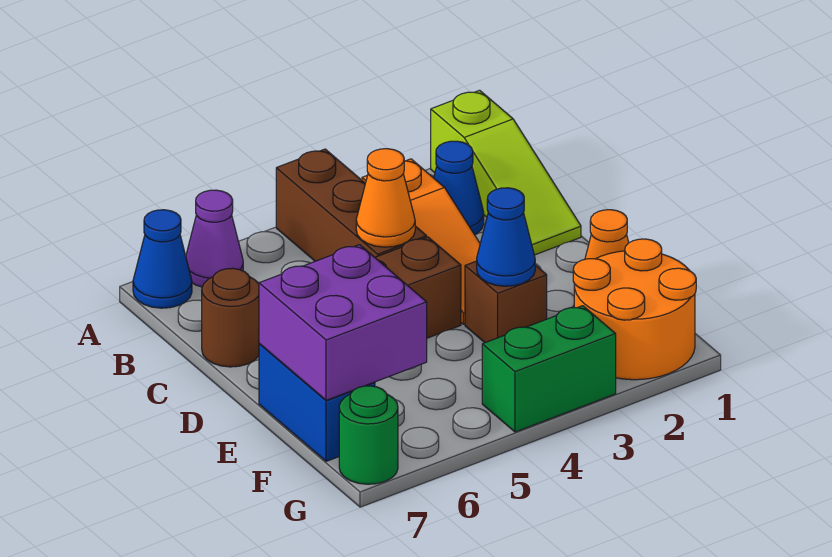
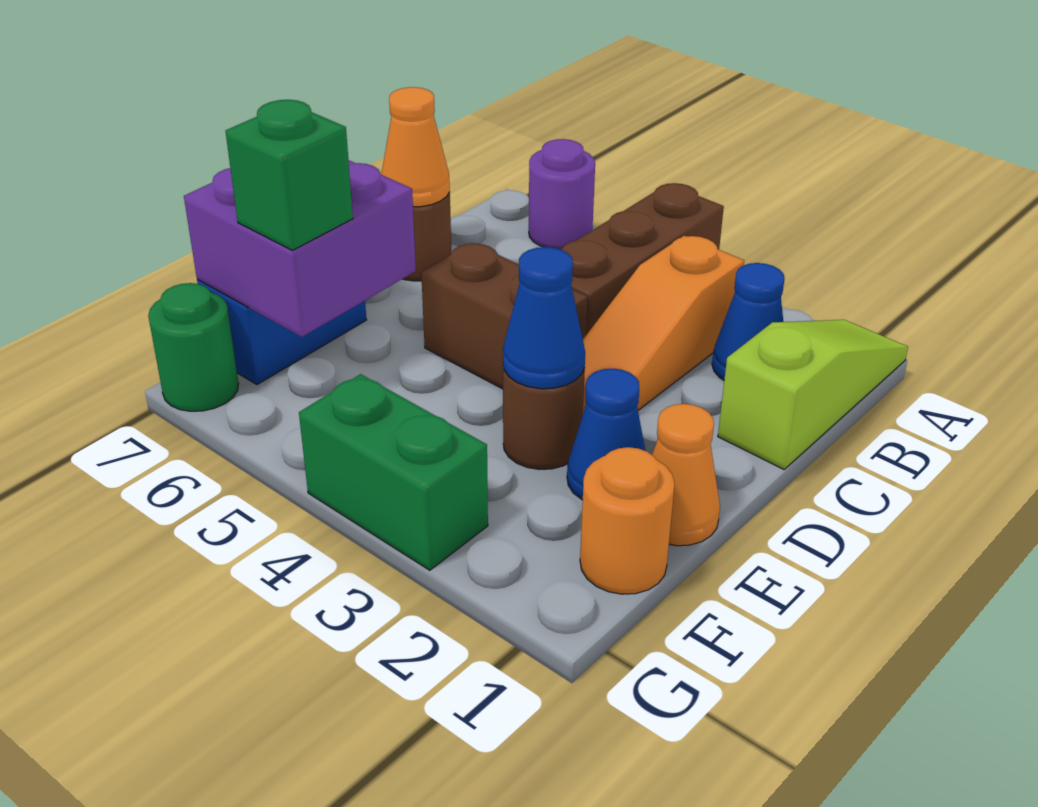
lime 1x3 slope [431,90,581,255] -> lime 1x3 slope turned to [718,320,908,469]
purple 1x1 cone [186,190,243,287] -> purple 1x1 round brick [529,139,595,250]
blue 1x1 cone [133,210,192,308] -> blue 1x1 cone moved to [567,368,645,500]
orange 1x1 cone [356,149,415,247] -> orange 1x1 cone moved to [381,87,450,207]
brown 1x1 brick [465,261,547,343] -> brown 1x1 round brick [503,366,585,469]
orange 2x2 round brick [573,239,696,380] -> orange 1x1 round brick [580,447,675,594]
none -> green 1x1 brick [226,100,353,250]

